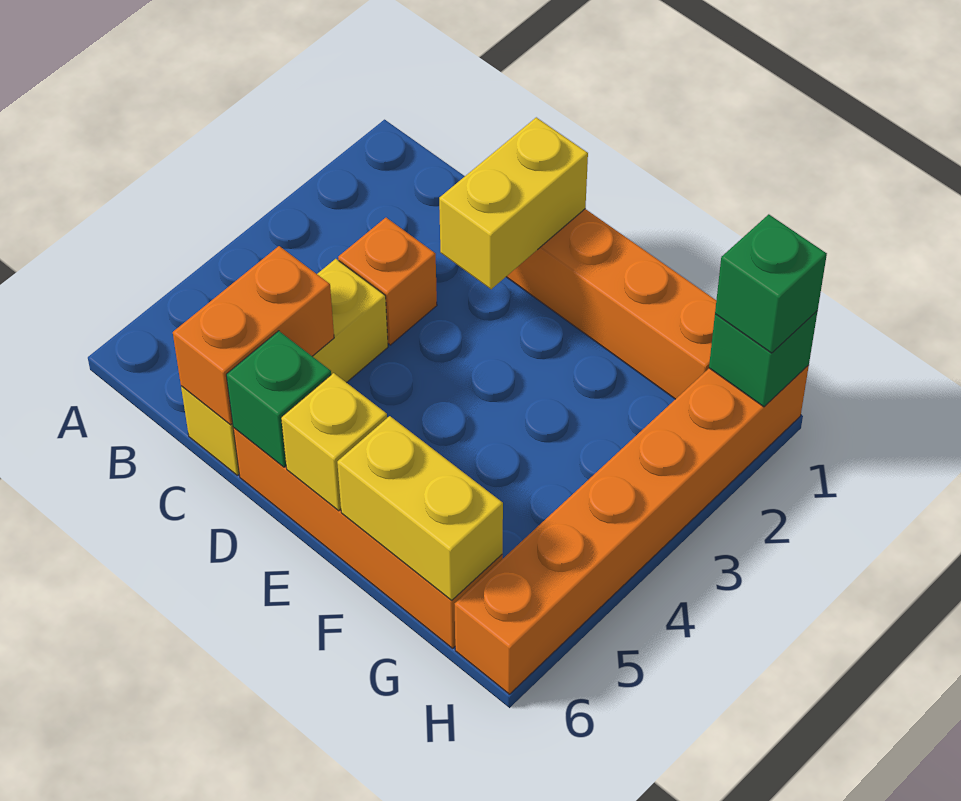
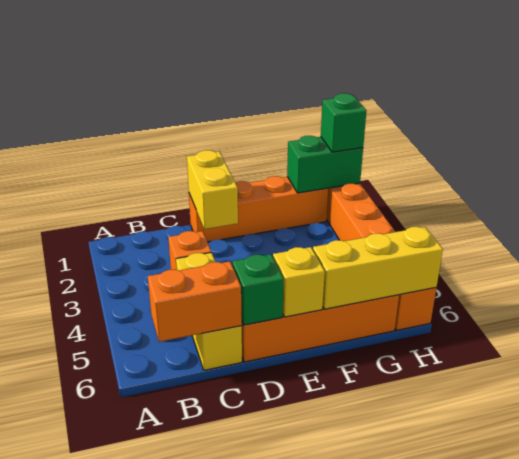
orange 1x2 brick [173,246,334,425] -> orange 1x2 brick turned to [148,261,242,342]
yellow 1x2 brick [337,416,503,601] -> yellow 1x3 brick [313,227,443,309]
green 1x1 brick [709,311,818,407] -> green 1x2 brick [287,136,363,193]

